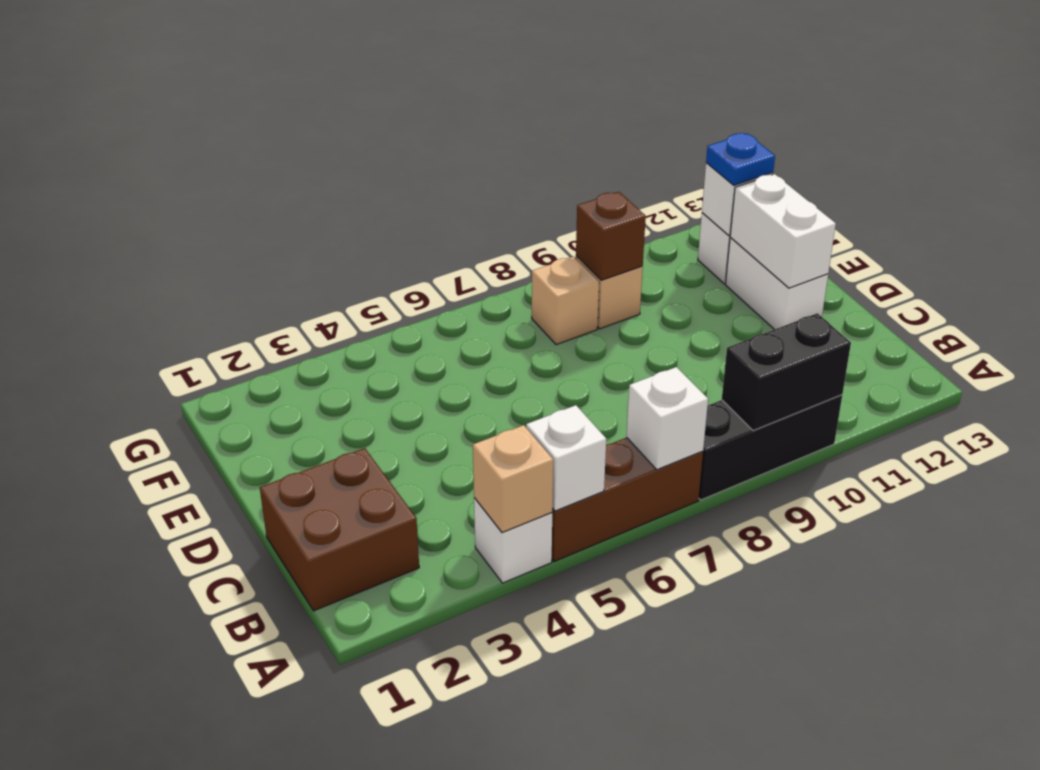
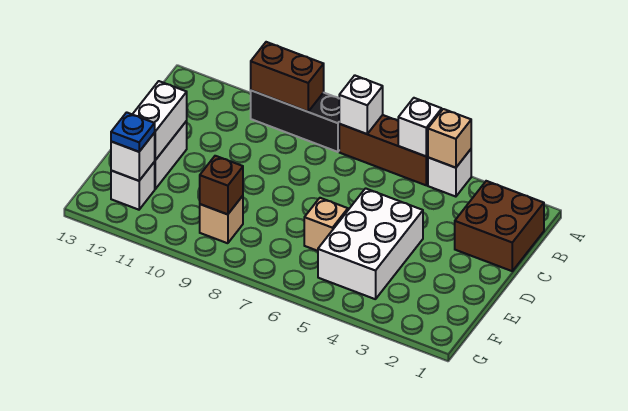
black 1x2 brick [722,313,851,431] -> brown 1x2 brick [251,42,324,112]
none -> white 2x3 brick [318,188,423,299]
tan 1x1 brick [532,257,599,345] -> tan 1x1 brick moved to [304,198,348,251]

